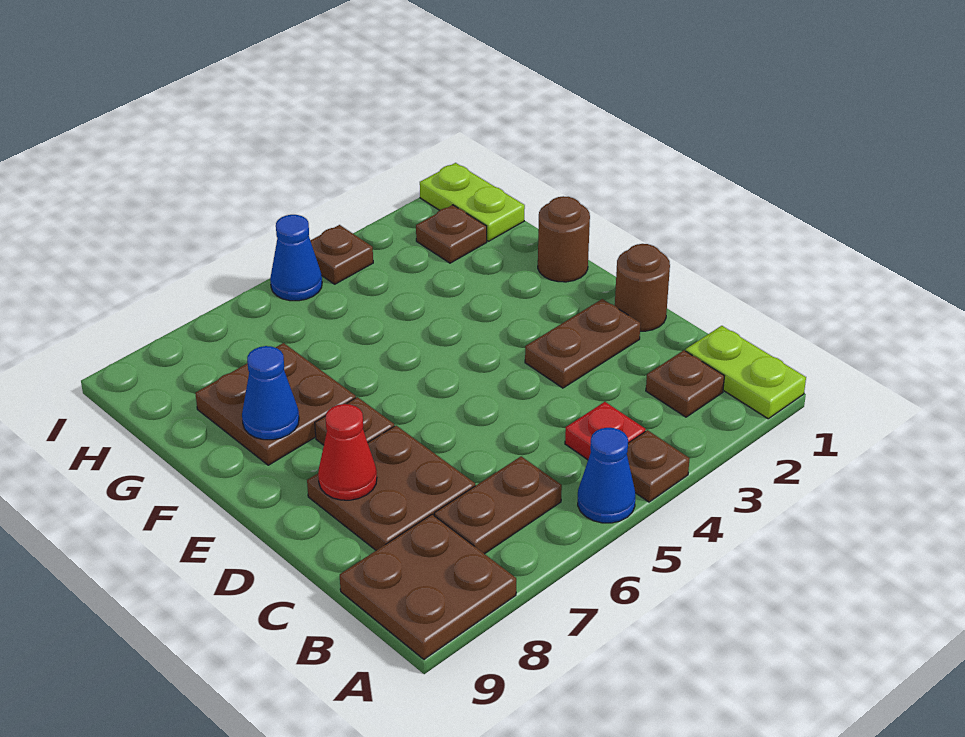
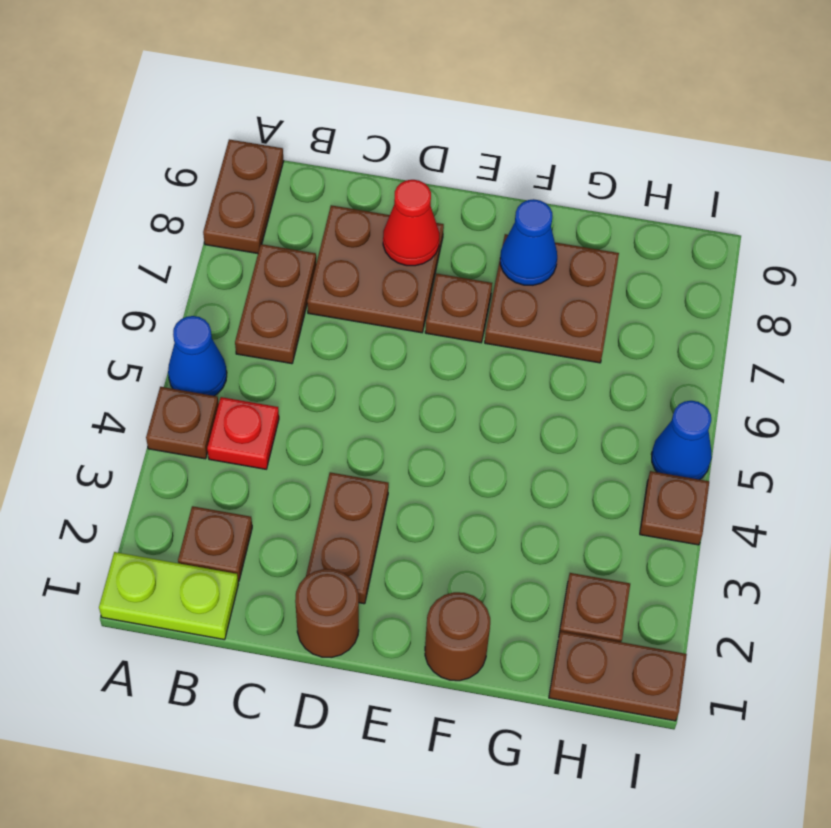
brown 2x2 plate [340,515,516,659] -> brown 1x2 plate [203,139,284,254]
lime 1x2 plate [420,163,525,241] -> brown 1x2 plate [549,631,687,721]

